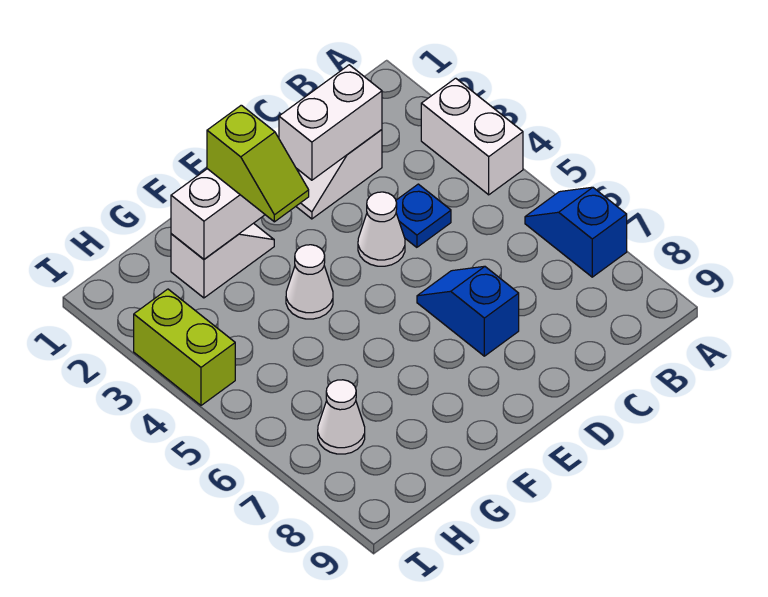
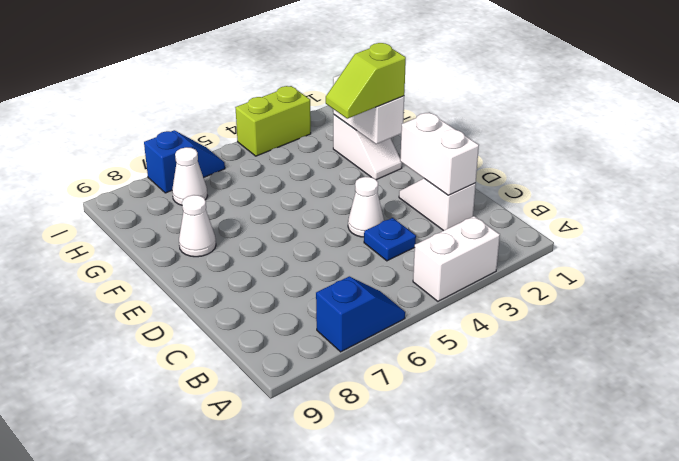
blue 1x2 slope [417,266,519,356] -> blue 1x2 slope moved to [144,130,225,193]
white 1x1 cone [286,245,333,319] -> white 1x1 cone moved to [179,195,216,257]

